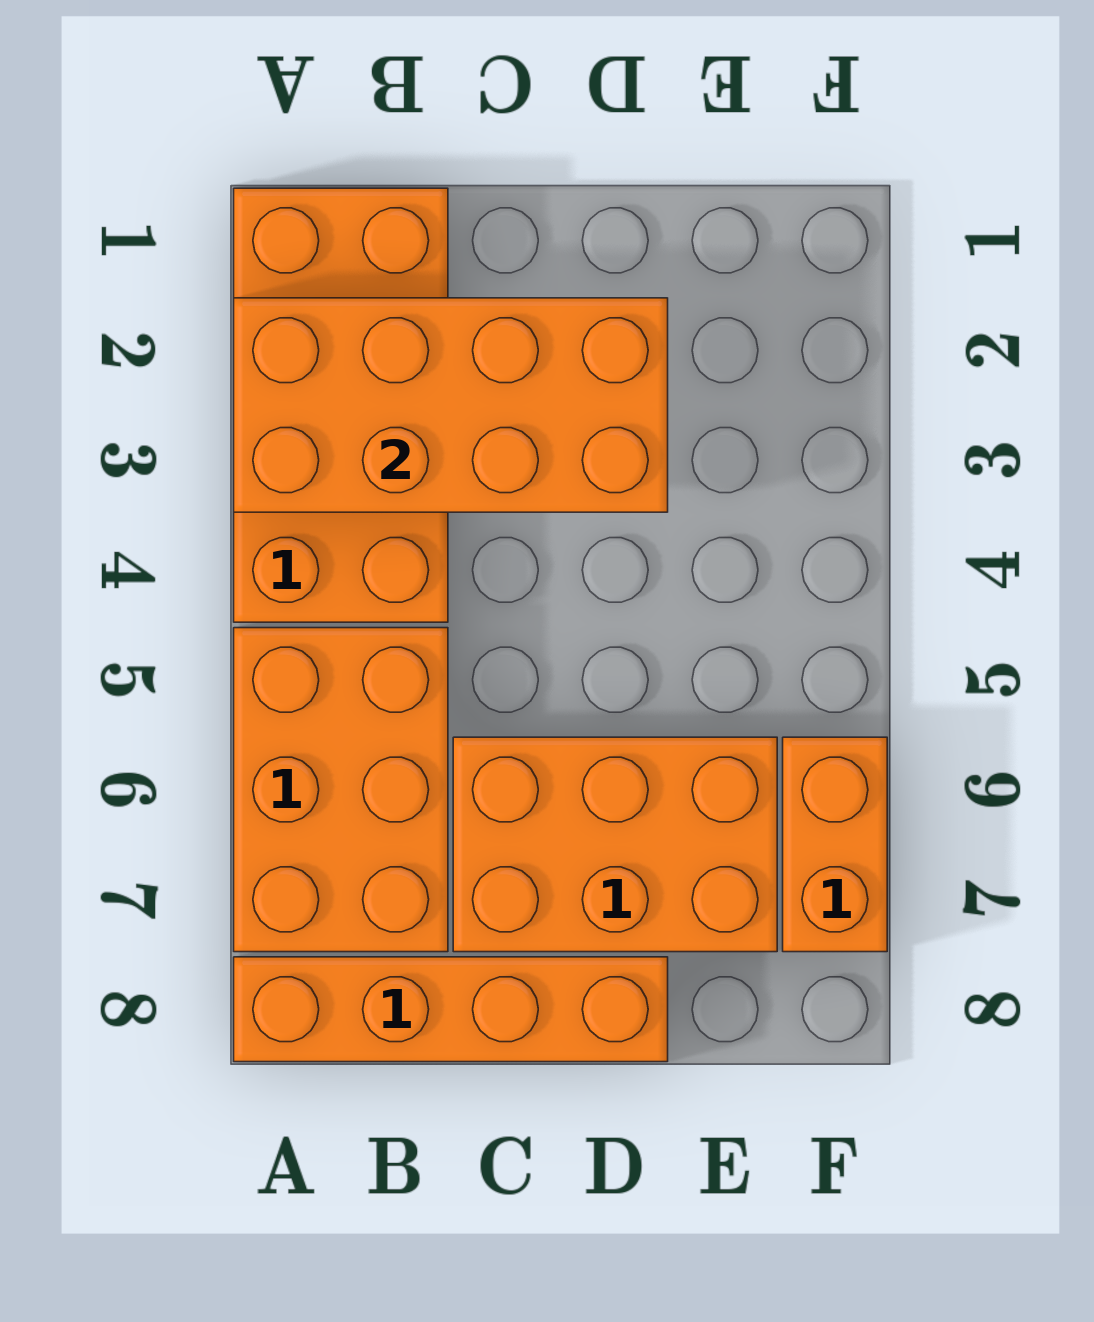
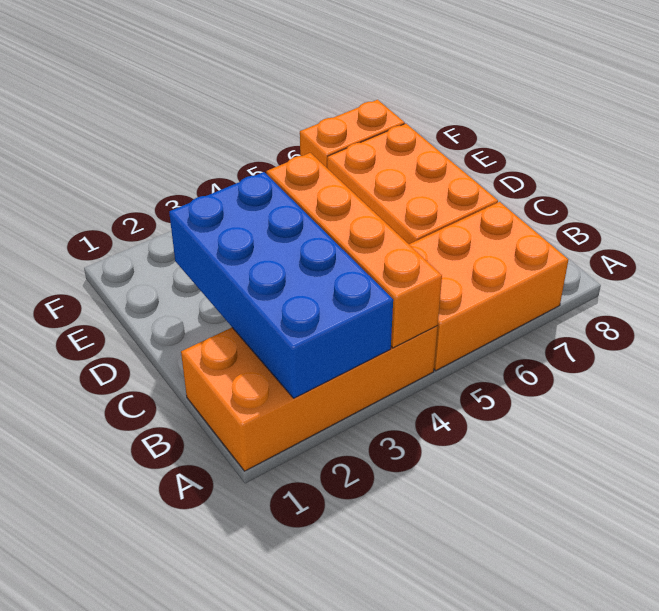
orange 2x4 brick [234,298,668,512] -> blue 2x4 brick [169,172,393,398]
orange 1x4 brick [234,957,668,1062] -> orange 1x4 brick moved to [266,153,442,348]

